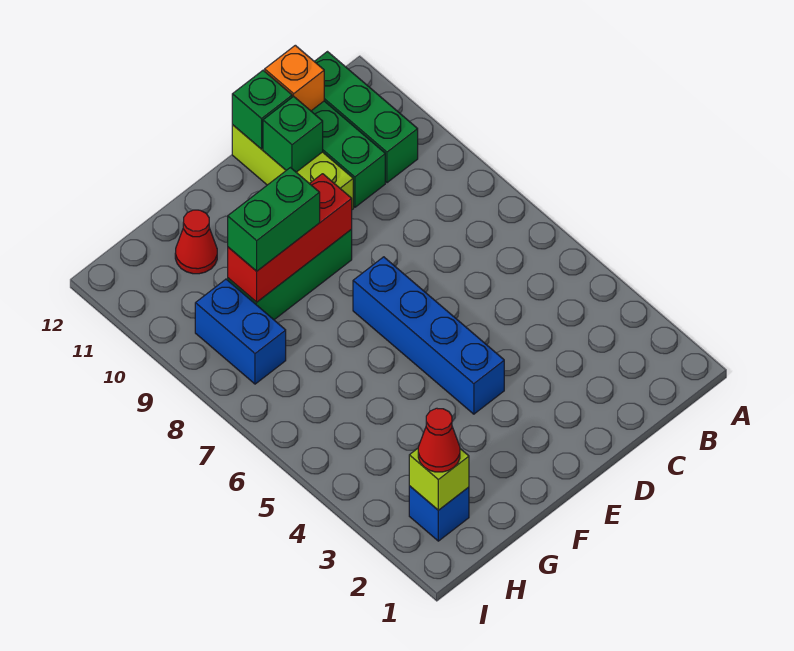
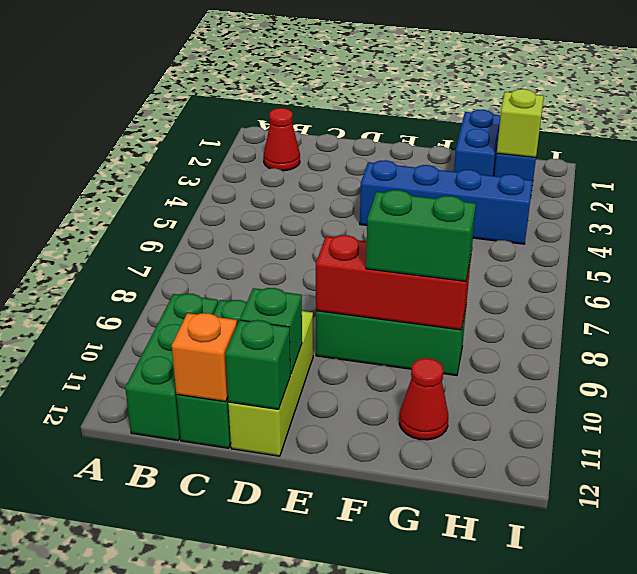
blue 1x4 brick [353,257,504,414] -> blue 1x4 brick turned to [360,160,533,244]
red 1x1 cone [418,408,460,472] -> red 1x1 cone moved to [264,108,300,171]
blue 1x2 brick [195,279,286,384] -> blue 1x2 brick moved to [454,110,501,176]

